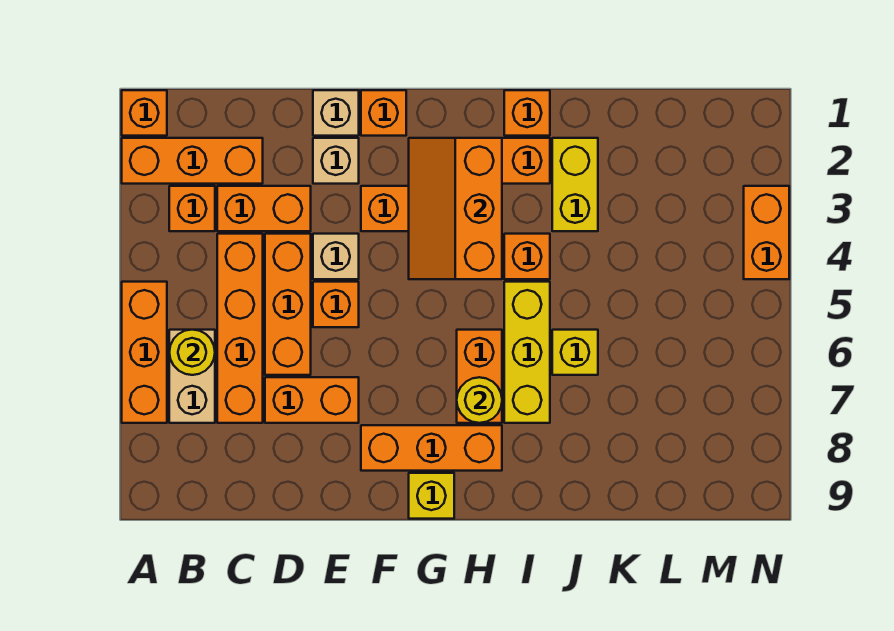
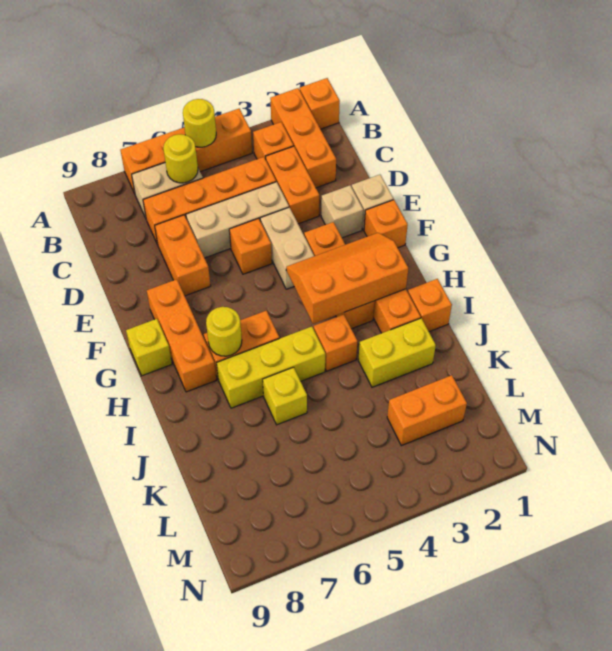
orange 1x3 brick [122,282,167,423] -> orange 1x4 brick [121,109,252,193]
none -> yellow 1x1 round brick [183,99,216,147]
orange 1x3 brick [265,234,311,375] -> tan 1x3 brick [186,182,289,258]
tan 1x1 brick [313,234,359,279] -> tan 1x2 brick [260,207,314,289]
orange 1x2 brick [744,186,789,279] -> orange 1x2 brick moved to [387,375,467,446]

